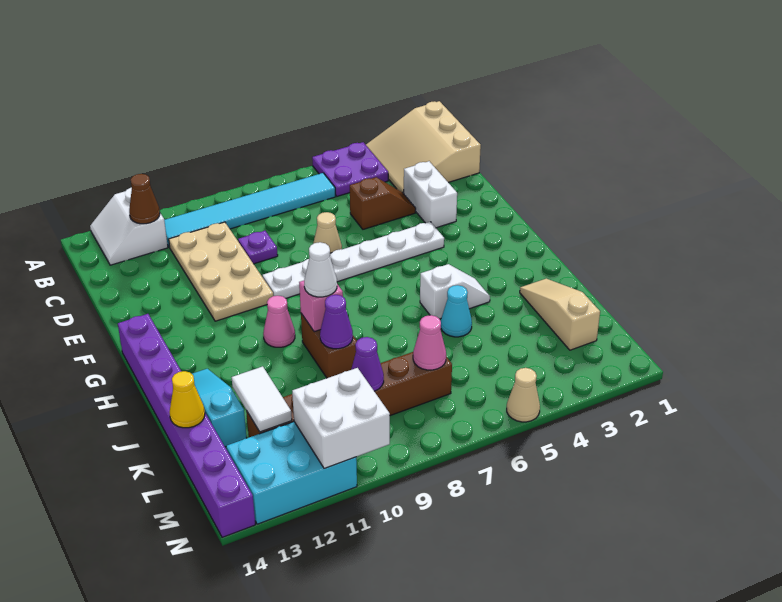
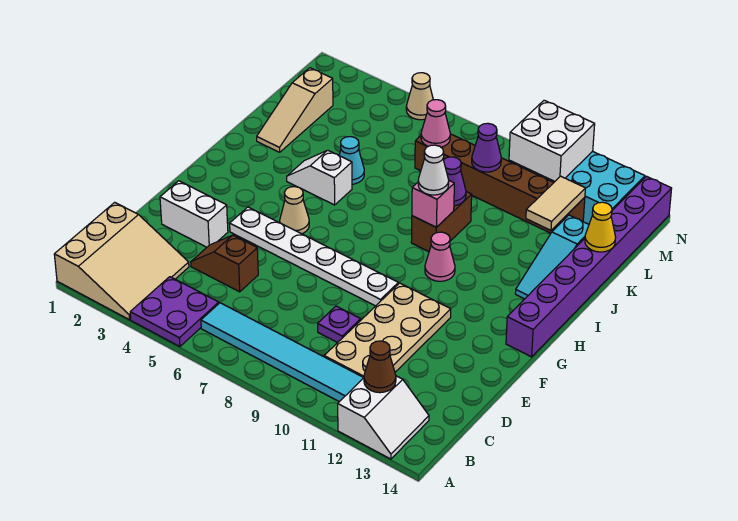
white 1x2 brick [404,161,457,228] -> white 1x2 brick turned to [160,181,228,247]
tan 1x1 cone [313,212,342,253] -> tan 1x1 cone moved to [280,187,309,234]
white 1x2 tile [232,366,292,432] -> tan 1x2 tile [526,176,585,230]

